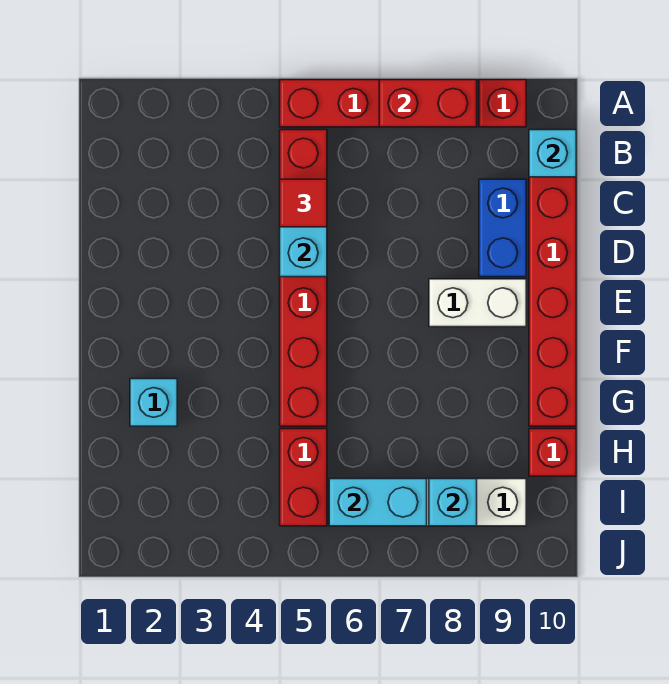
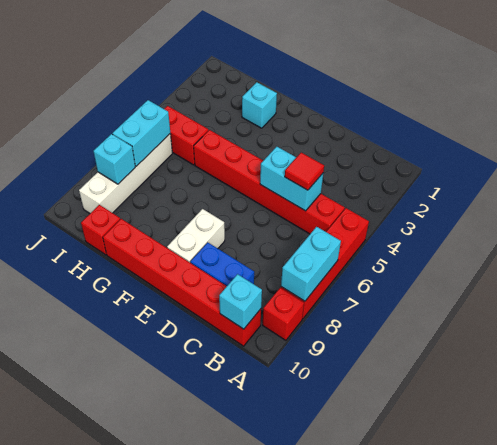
red 1x2 brick [379,80,477,127] -> cyan 1x2 brick [281,227,341,301]

